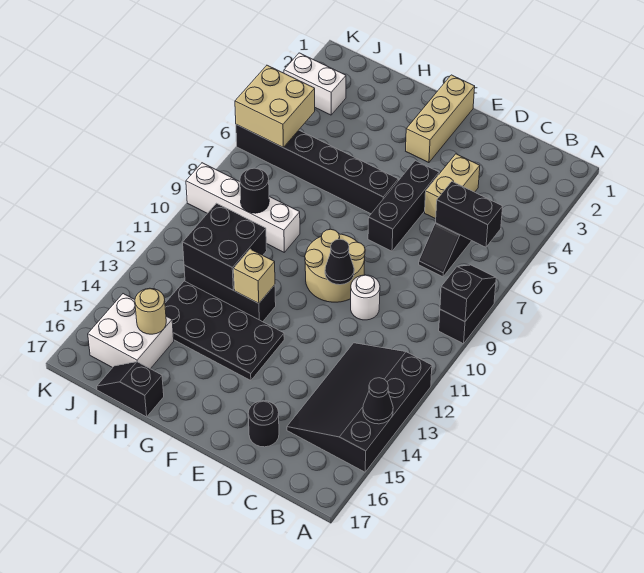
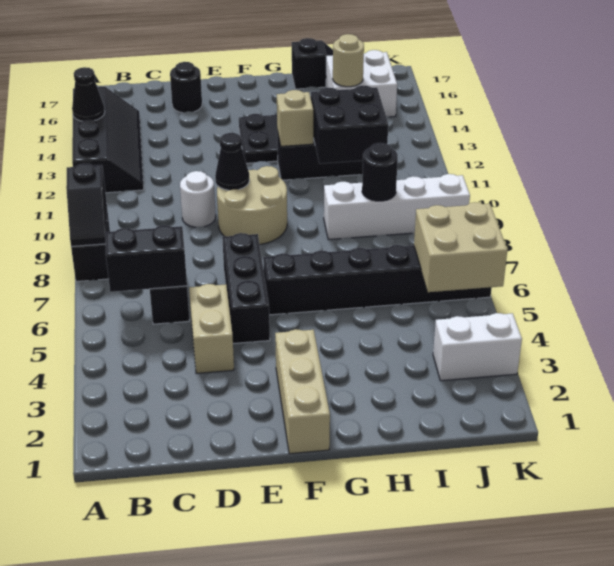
black 3x4 slope [287,343,432,472] -> black 2x4 slope [72,87,144,193]

